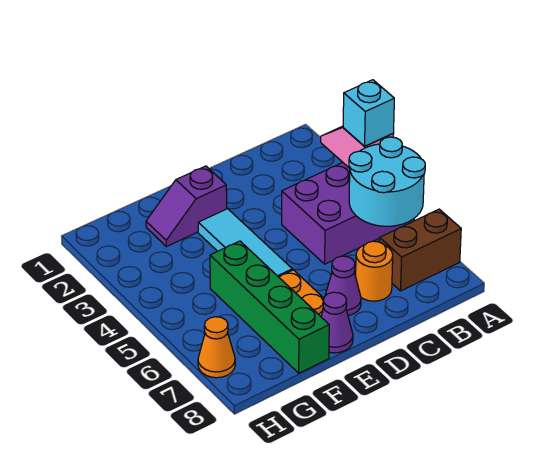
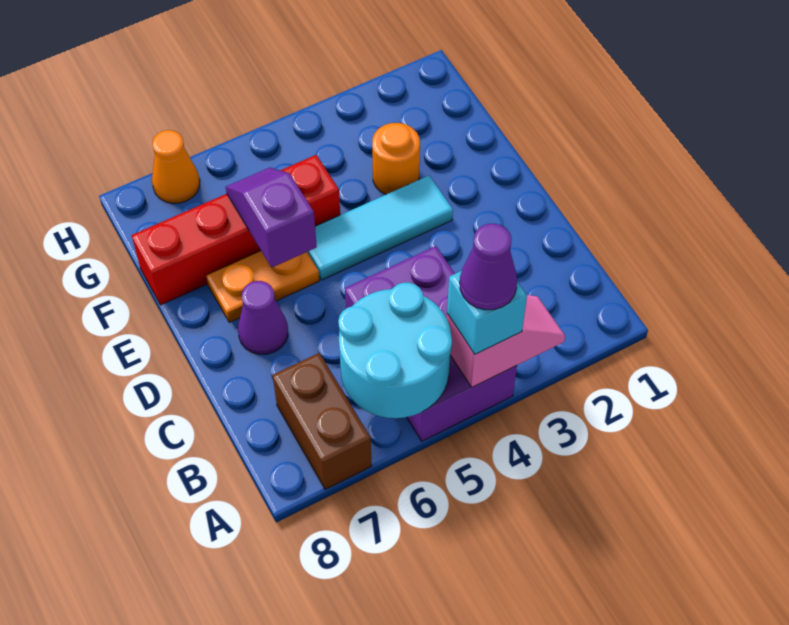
orange 1x1 round brick [356,241,393,301] -> orange 1x1 round brick moved to [372,123,420,194]
purple 1x2 slope [146,166,227,246] -> purple 1x2 slope moved to [226,168,317,268]
purple 1x1 cone [321,292,353,353] -> purple 1x1 cone moved to [460,224,517,310]
green 1x4 brick [210,241,329,373] -> red 1x4 brick [132,155,340,305]

